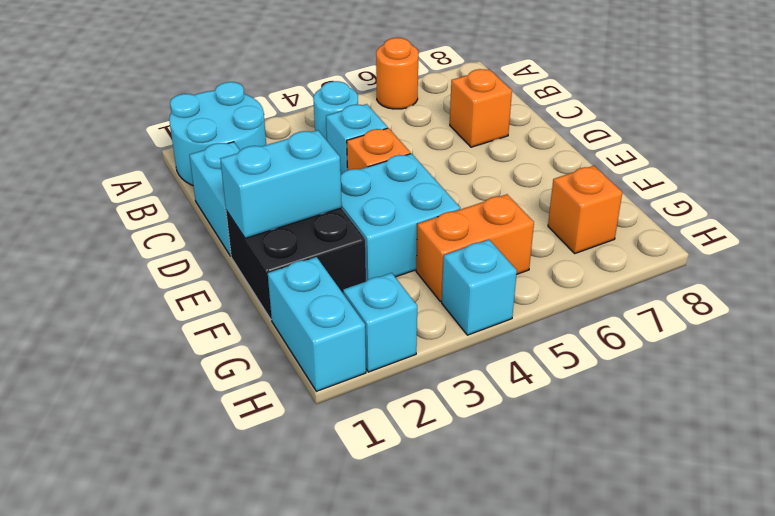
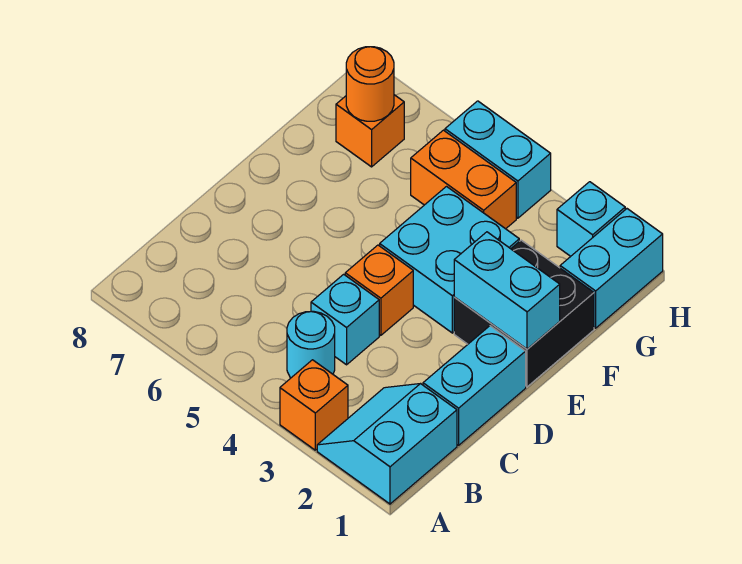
cyan 2x2 round brick [169,82,266,185] -> cyan 2x2 slope [317,384,457,504]
orange 1x1 round brick [376,38,418,109] -> orange 1x1 round brick moved to [346,47,394,121]
orange 1x1 brick [450,69,512,147] -> orange 1x1 brick moved to [280,360,348,450]
cyan 1x1 brick [442,240,517,335] -> cyan 1x2 brick [445,101,551,218]

